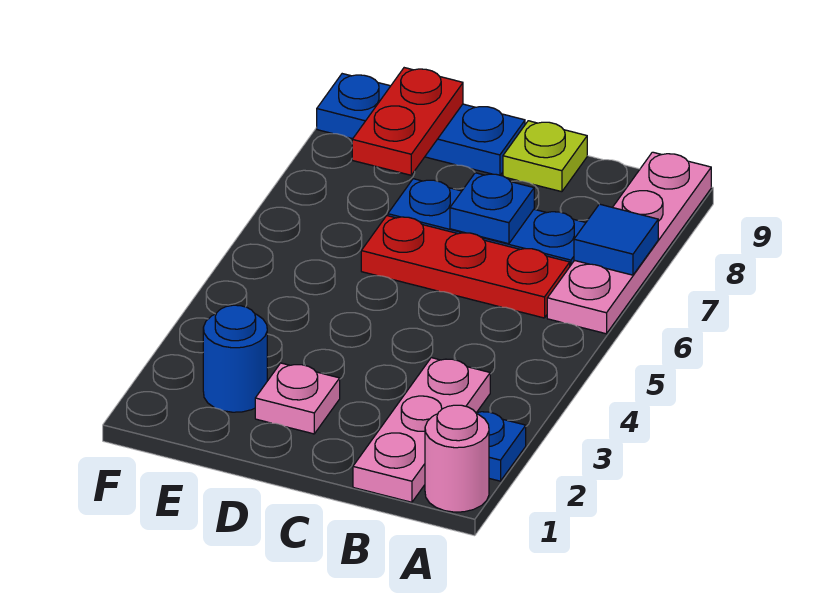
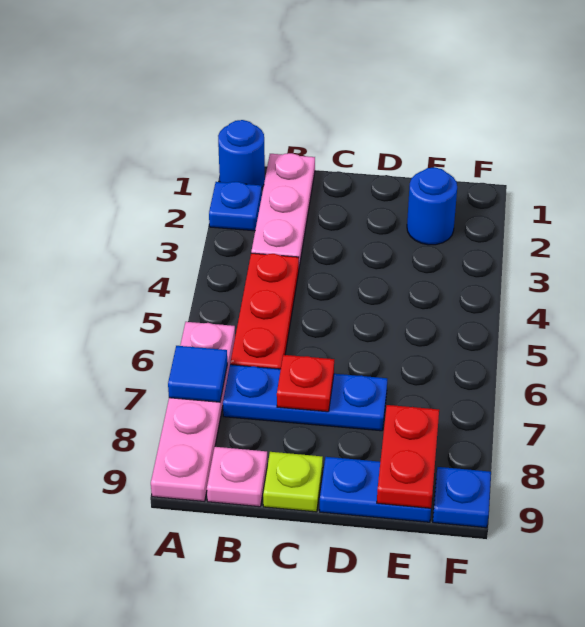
pink 1x1 round brick [425,405,489,512] -> blue 1x1 round brick [218,120,265,187]
red 1x3 plate [361,216,570,318] -> red 1x3 plate turned to [230,253,299,369]
blue 1x1 plate [450,173,534,244] -> red 1x1 plate [277,355,334,412]
pink 1x1 plate [255,363,340,434] -> pink 1x1 plate moved to [207,447,267,507]

